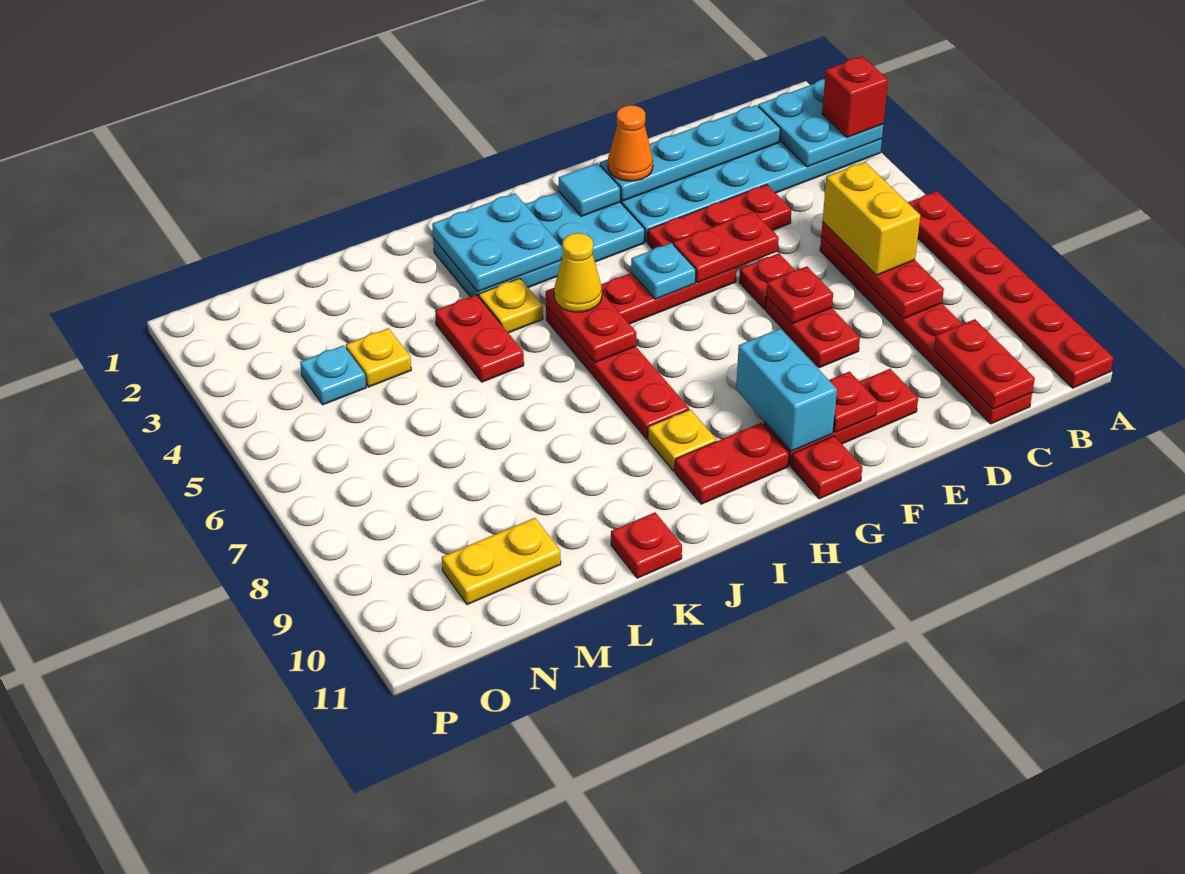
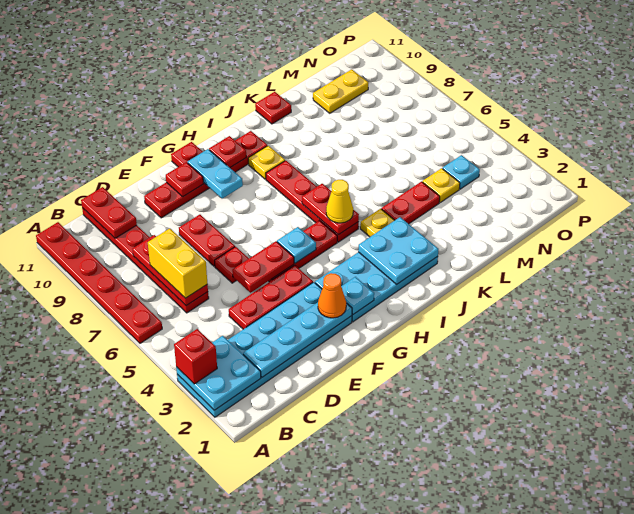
red 1x1 plate [767,266,833,324] -> red 1x1 plate moved to [209,136,246,167]
cyan 1x1 tile [559,163,620,216] -> cyan 1x1 plate [341,277,374,314]
cyan 1x2 brick [736,329,837,451] -> cyan 1x2 plate [188,149,243,199]
red 1x2 plate [435,295,524,382] -> red 1x2 plate turned to [381,182,440,224]

